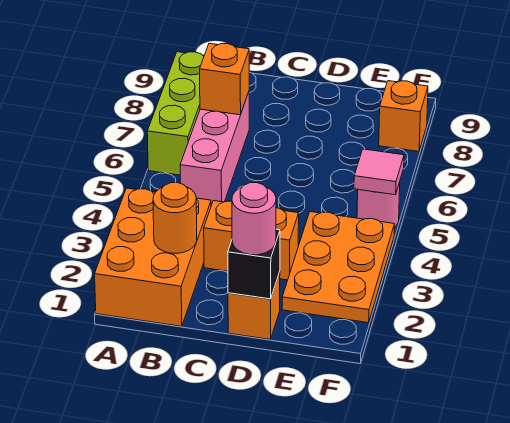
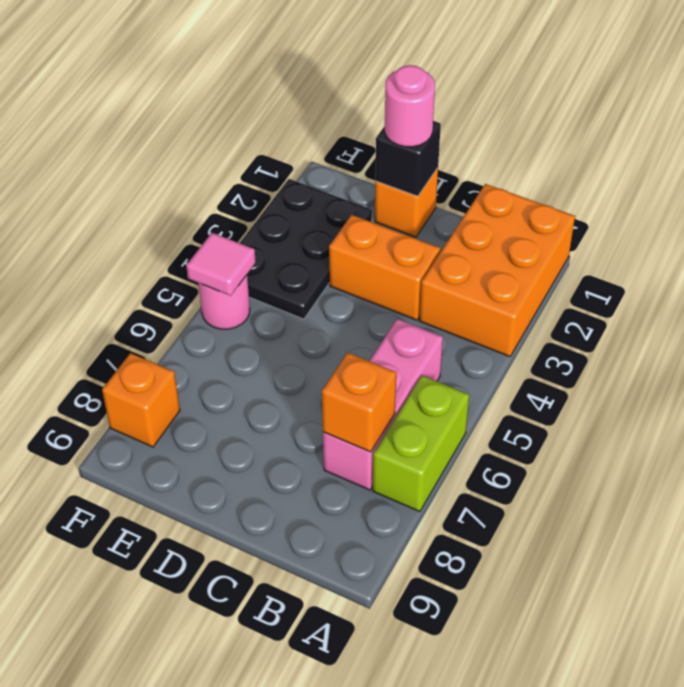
lime 1x3 brick [147,52,204,175] -> lime 1x2 brick [373,376,469,512]
orange 1x1 round brick [153,183,197,253] -> none
orange 2x3 plate [282,212,394,323] -> black 2x3 plate [240,179,372,319]

